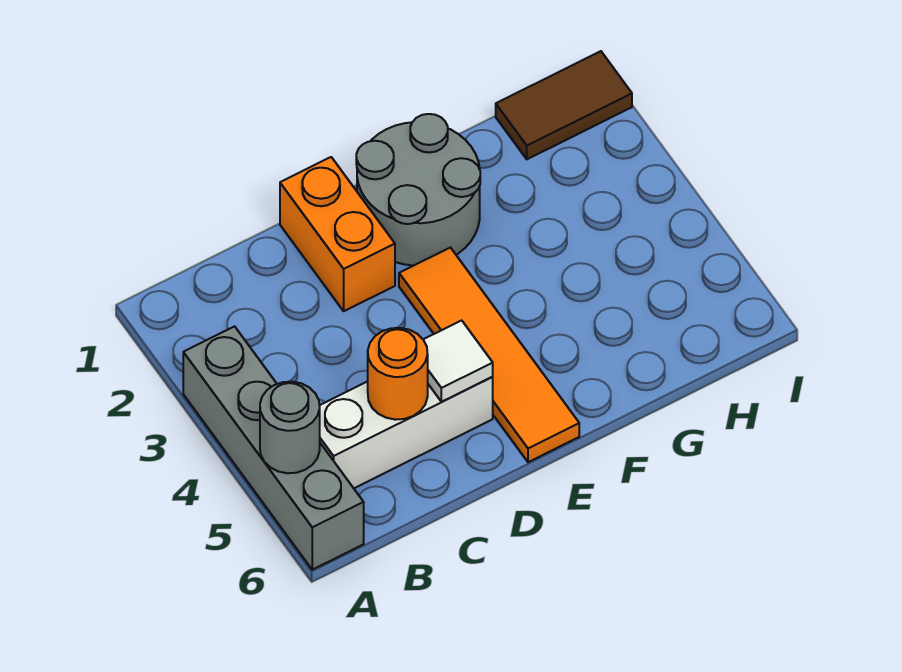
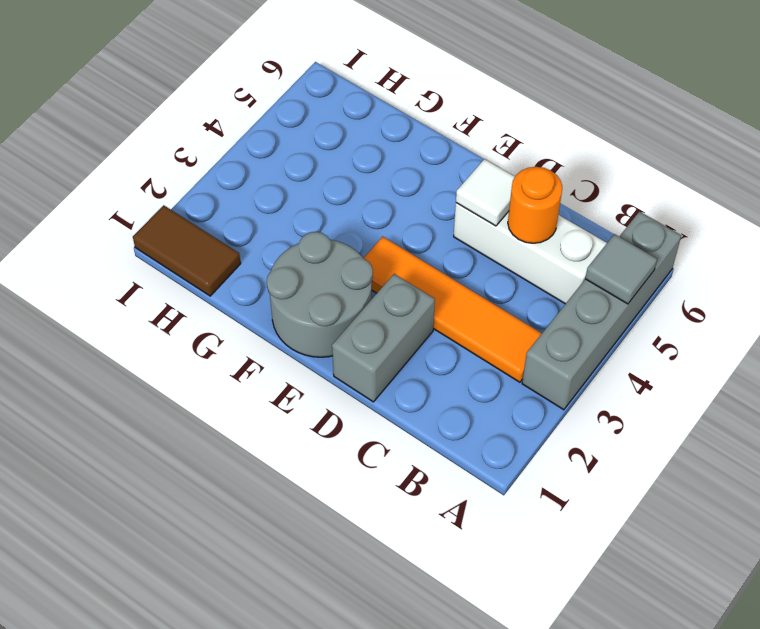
grey 1x1 round brick [260,382,320,473] -> grey 1x1 tile [585,234,657,304]
orange 1x2 brick [280,157,395,311] -> grey 1x2 brick [332,274,435,402]
orange 1x4 tile [399,248,579,462] -> orange 1x4 tile turned to [364,237,542,382]

